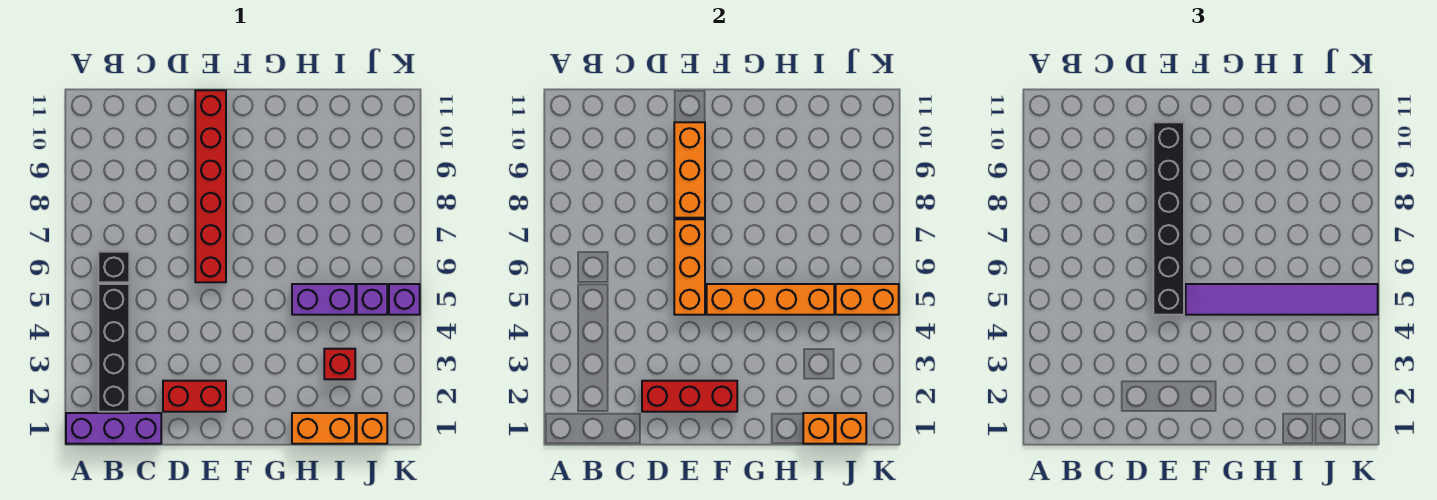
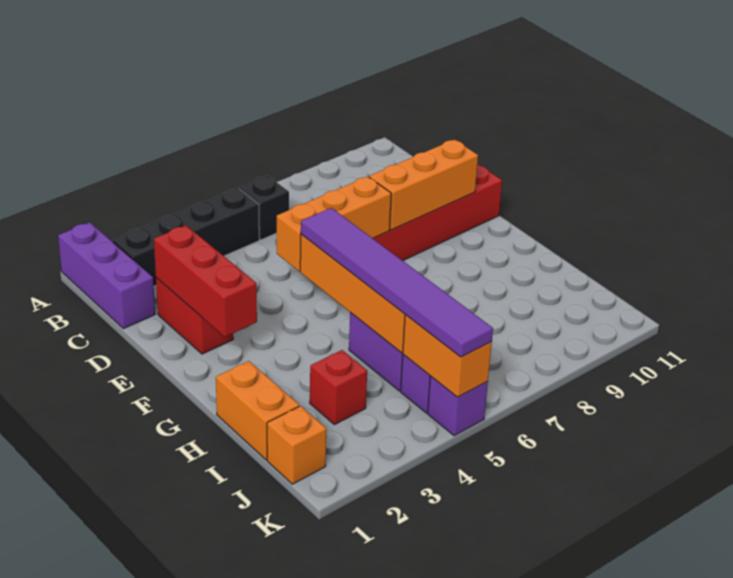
black 1x6 brick [1153,122,1184,315] -> none
orange 1x1 brick [803,413,834,444] -> none
orange 1x1 brick [836,413,866,444] -> none

